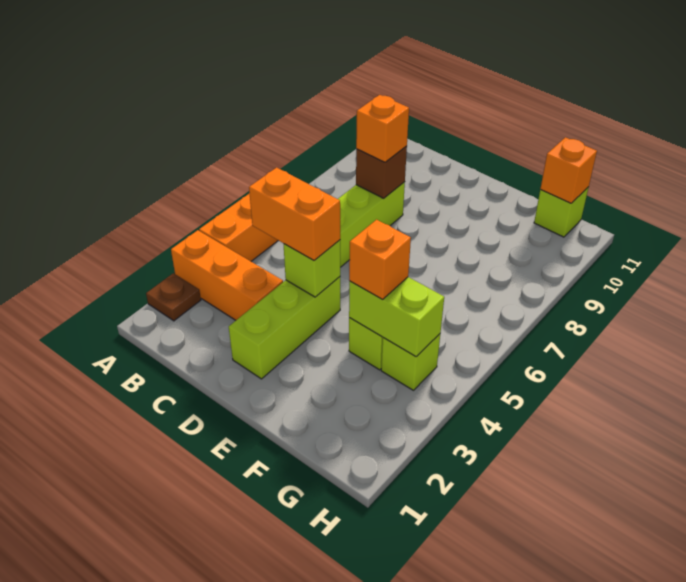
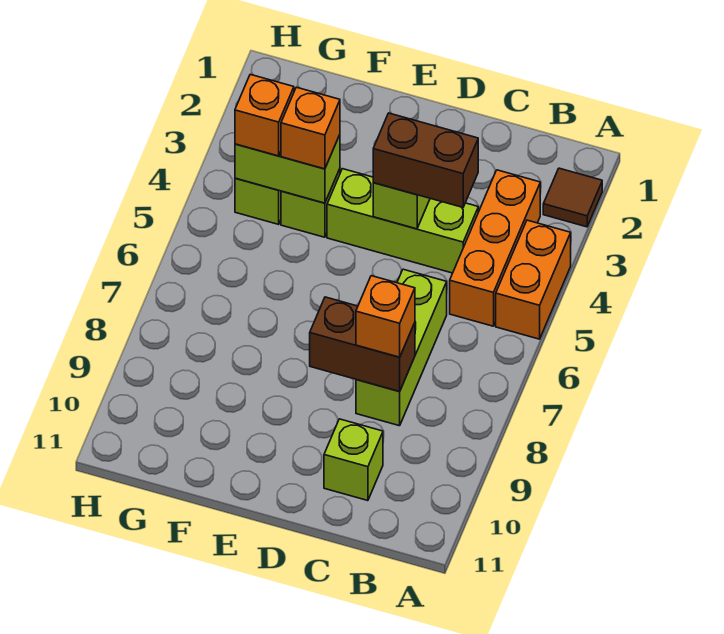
brown 1x1 plate [146,273,201,321] -> brown 1x1 tile [543,168,602,227]
orange 1x3 brick [171,230,283,320] -> orange 1x3 brick turned to [450,170,540,326]
orange 1x2 brick [249,167,340,260] -> brown 1x2 brick [373,113,478,207]
brown 1x1 brick [356,146,407,198] -> brown 1x2 brick [310,297,415,392]
lime 1x3 brick [229,277,340,379] -> lime 1x3 brick turned to [327,169,478,273]
lime 1x1 brick [534,187,589,237] -> lime 1x1 brick moved to [324,419,383,501]
orange 1x1 brick [541,137,597,203] -> orange 1x1 brick moved to [235,74,294,156]

